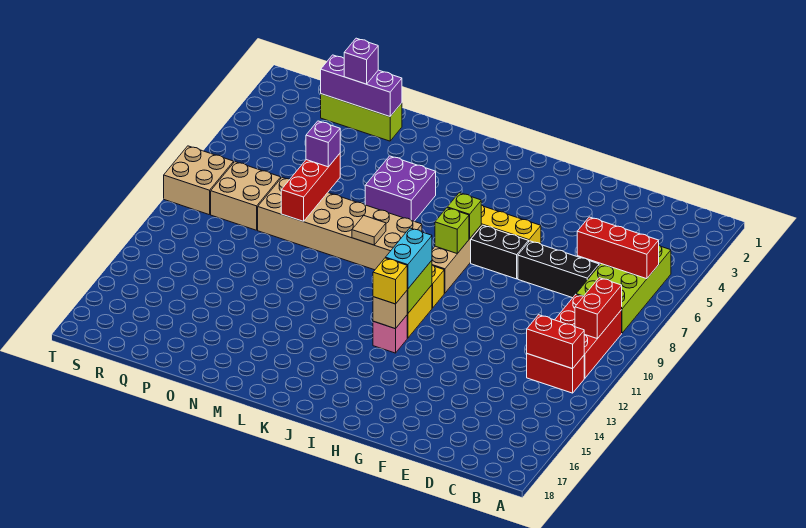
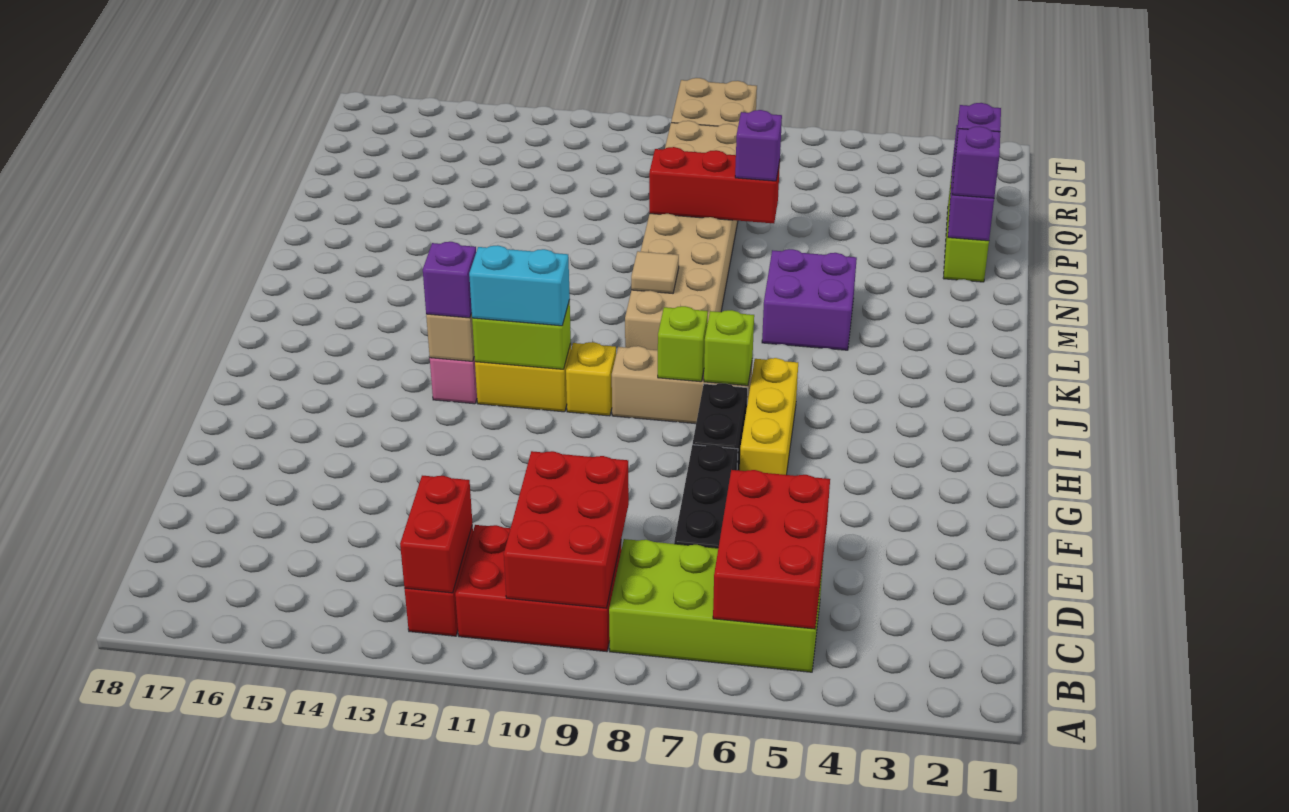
red 1x3 brick [577,217,659,279] -> red 2x3 brick [713,470,830,629]
red 1x2 brick [575,278,622,339] -> red 2x3 brick [504,451,629,608]
yellow 1x1 brick [373,258,407,304] -> purple 1x1 brick [423,242,476,318]
none -> purple 1x1 brick [952,127,1000,198]

